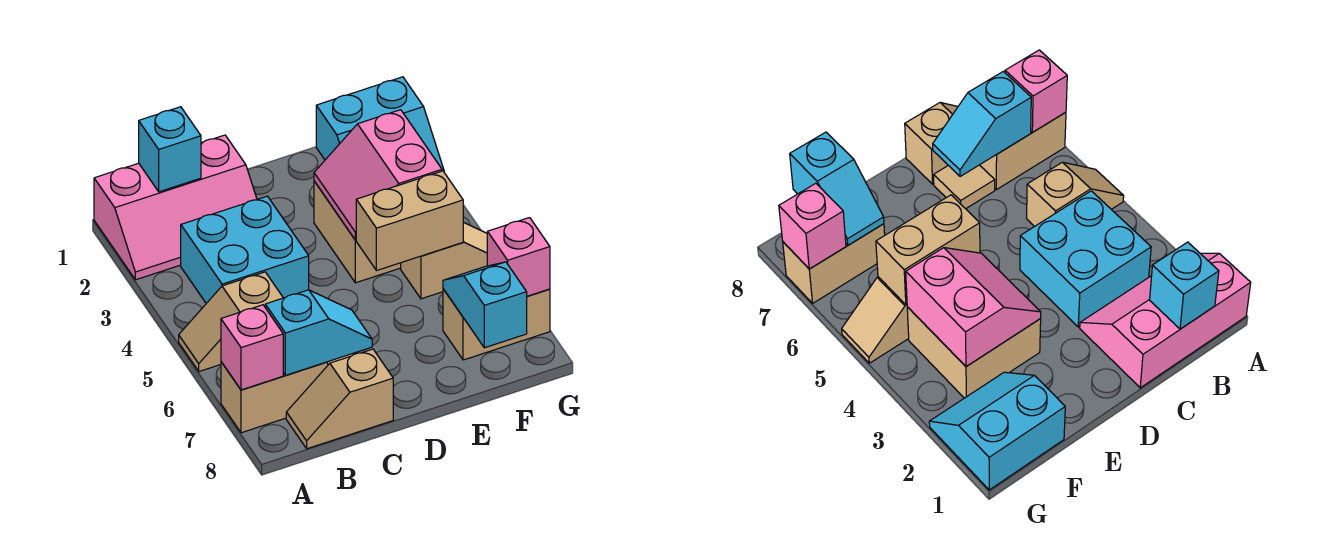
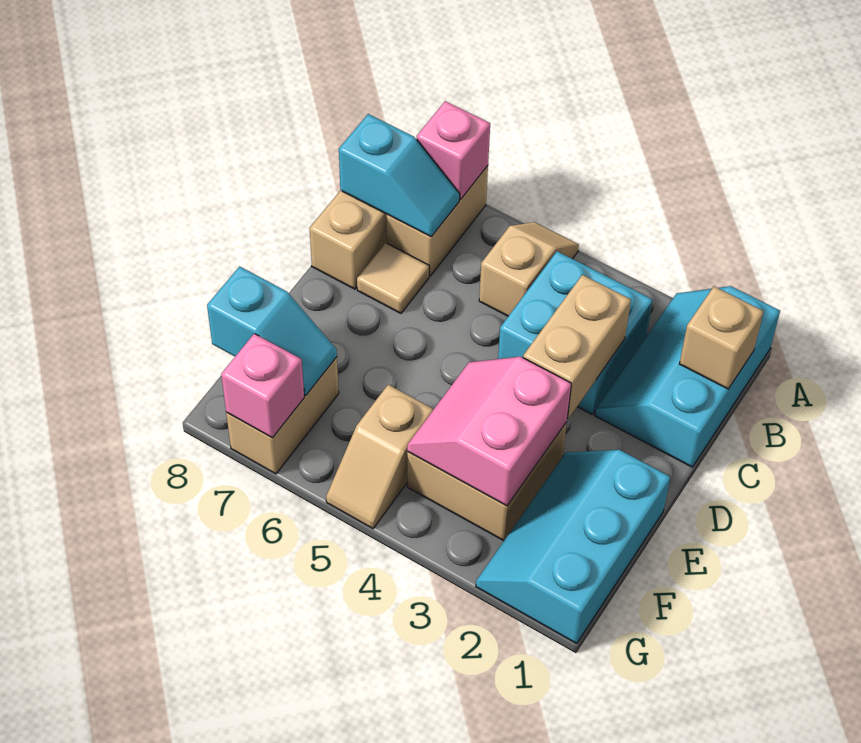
pink 2x3 slope [94,135,257,280] -> cyan 2x3 slope [595,286,780,467]
cyan 1x1 brick [139,107,201,192] -> tan 1x1 brick [679,286,764,389]
cyan 1x2 slope [265,290,372,375] -> cyan 1x2 slope turned to [339,114,460,237]
pink 2x2 slope [314,110,442,240] -> pink 2x2 slope turned to [407,357,571,506]
tan 1x2 brick [356,171,463,271] -> tan 1x2 brick moved to [523,275,631,419]
cyan 2x2 slope [316,77,444,171] -> cyan 2x3 slope [476,450,670,644]

